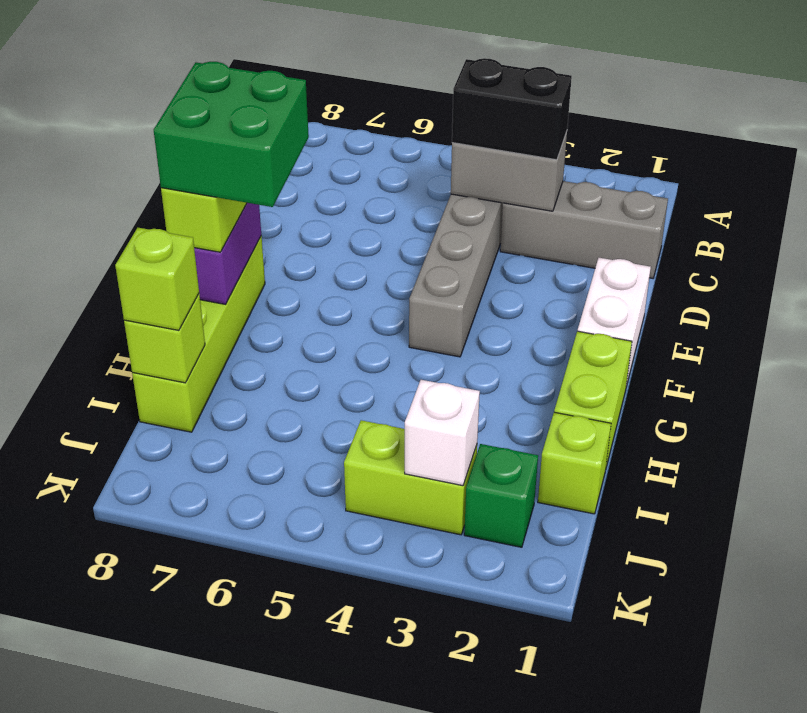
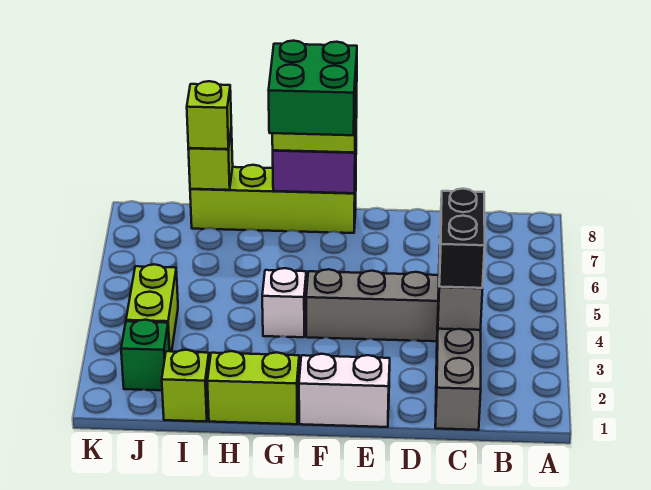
white 1x1 brick [405,380,480,486] -> white 1x1 brick moved to [262,268,306,337]

